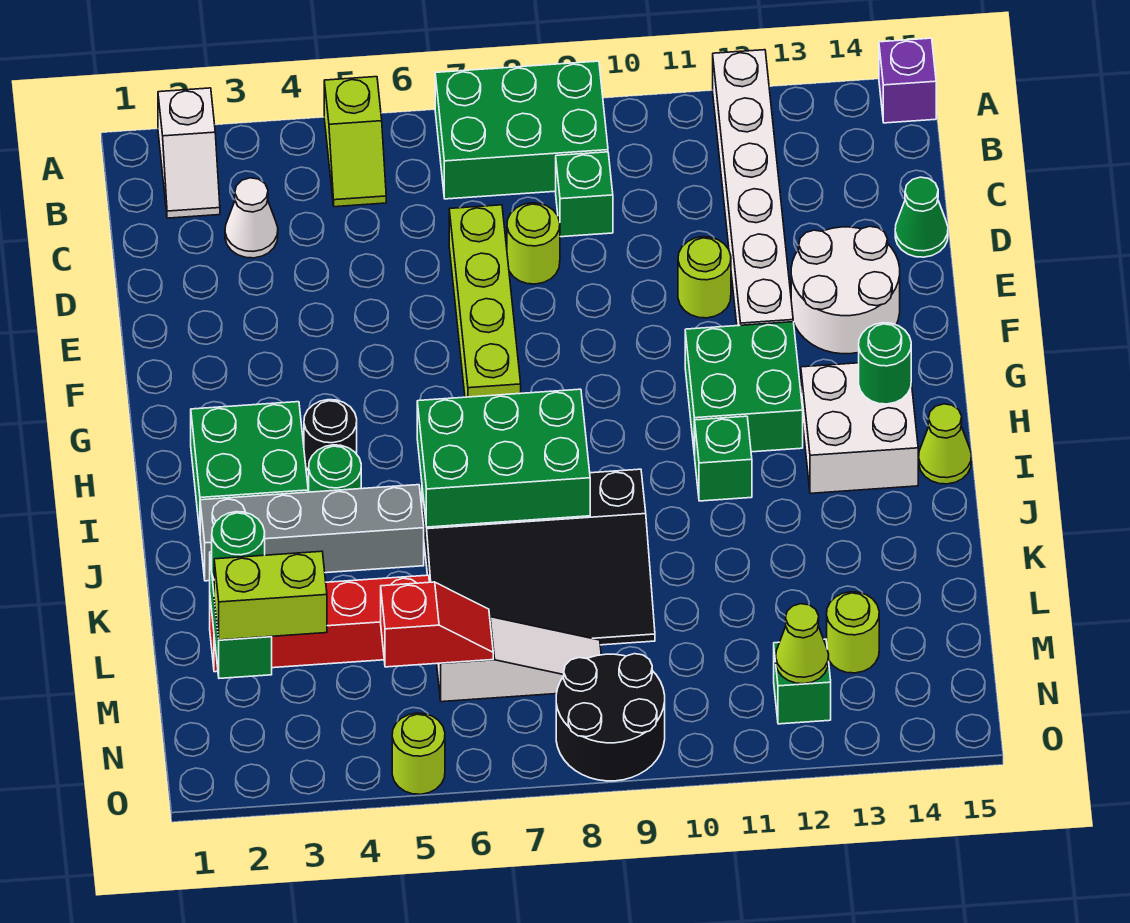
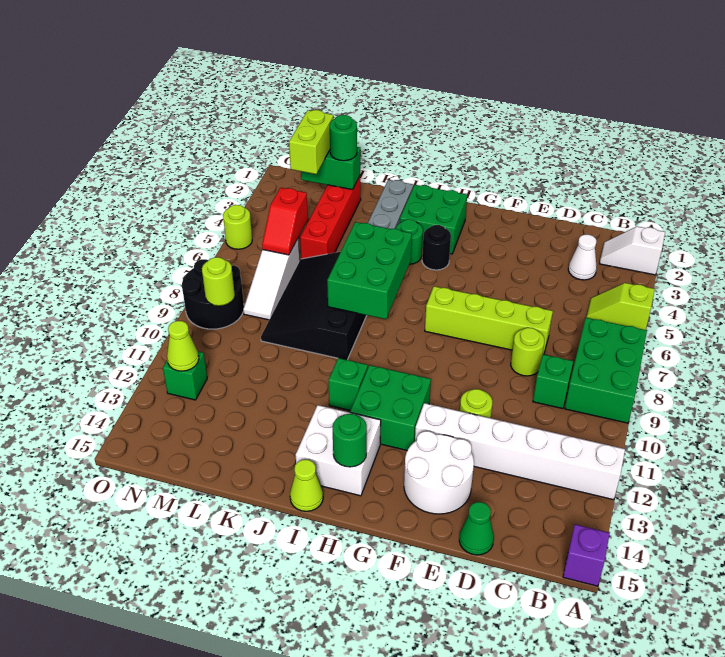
lime 1x1 round brick [827,592,879,673] -> lime 1x1 round brick moved to [202,257,235,306]

